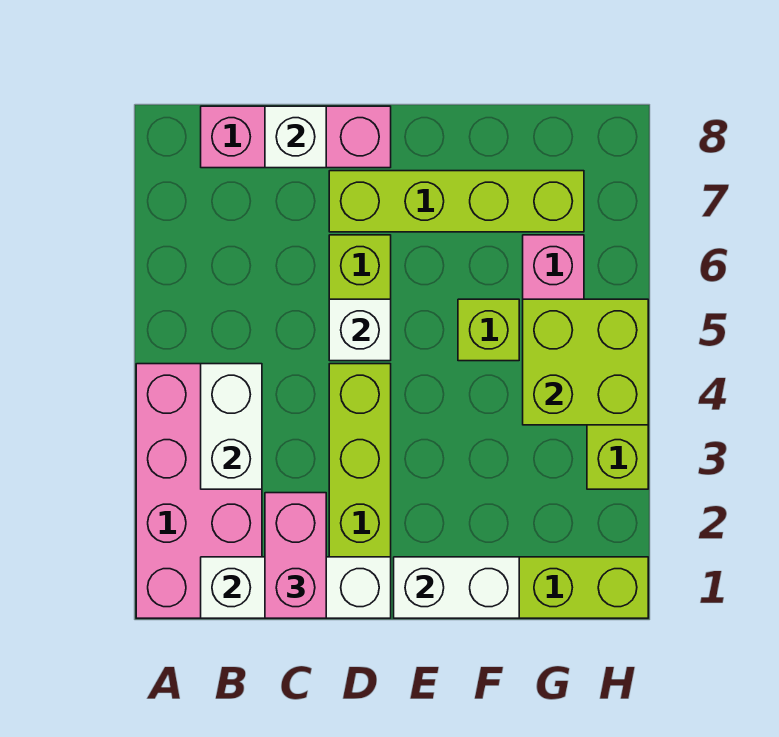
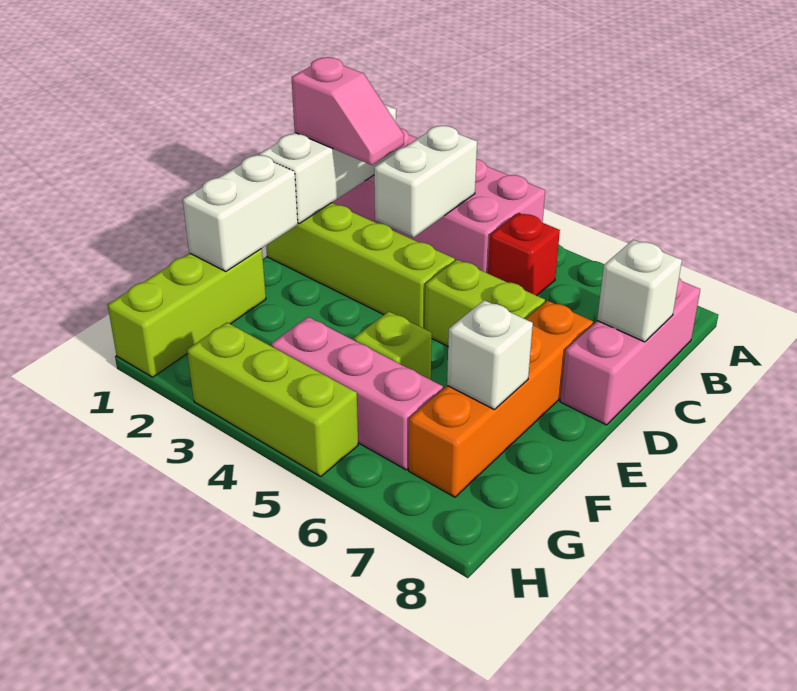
white 1x2 brick [201,364,262,489] -> white 1x2 brick turned to [374,126,477,237]
none -> red 1x1 brick [488,213,560,296]
pink 1x2 brick [265,493,326,618] -> pink 1x2 slope [291,57,404,165]
white 1x1 brick [329,299,391,361] -> white 1x1 brick moved to [447,300,533,410]
lime 1x4 brick [329,171,584,232] -> orange 1x4 brick [409,301,593,497]
lime 2x2 brick [523,299,648,425] -> none

